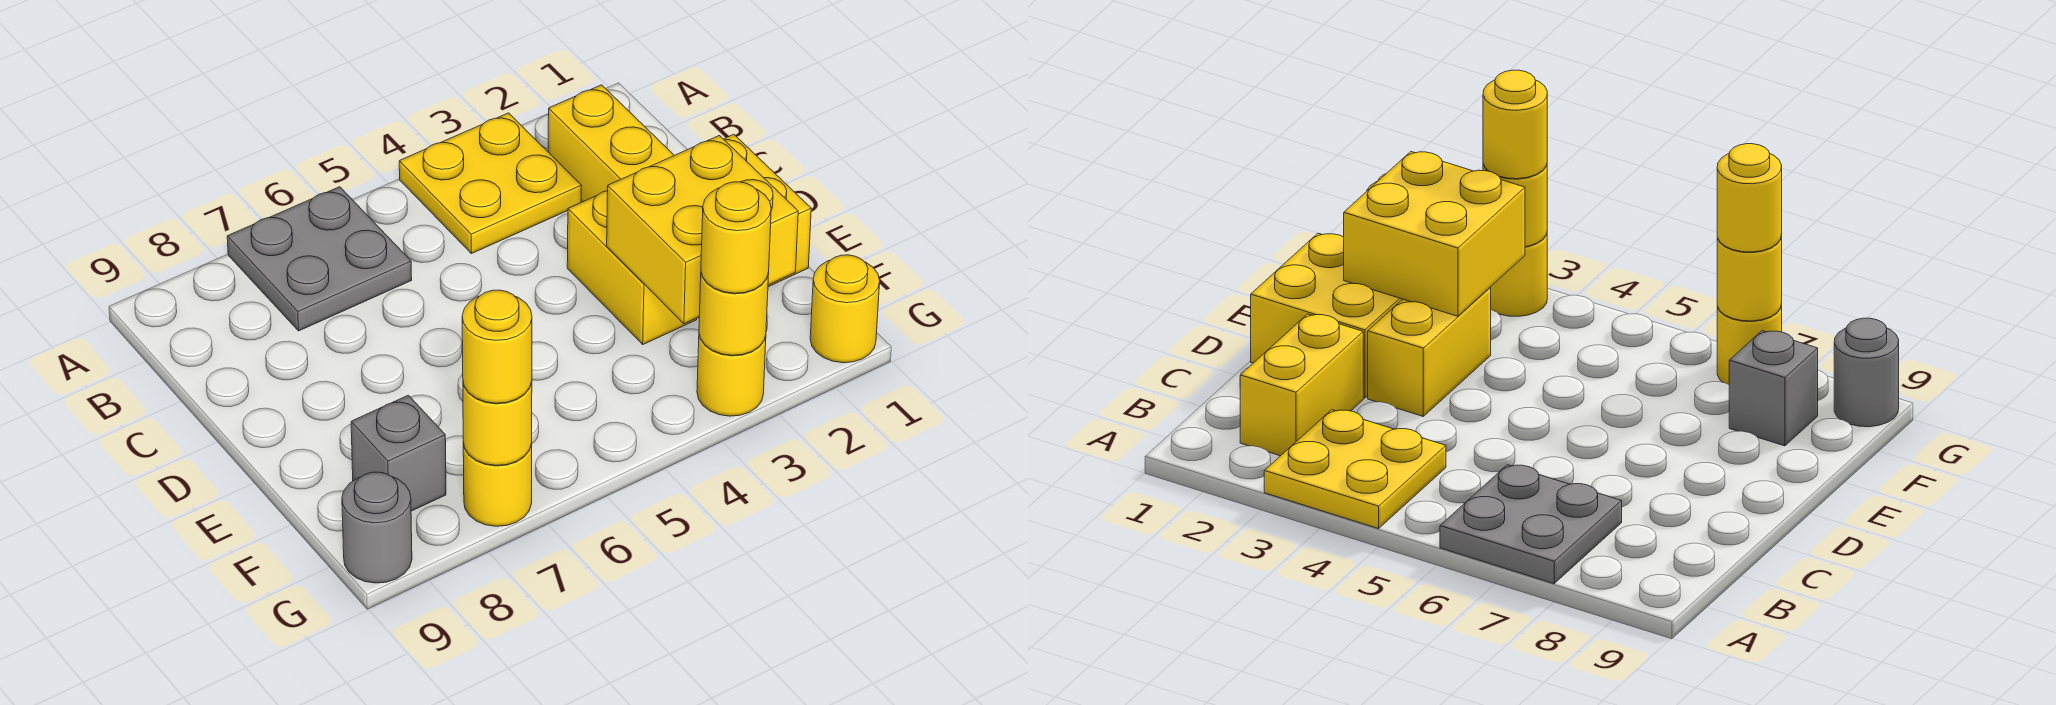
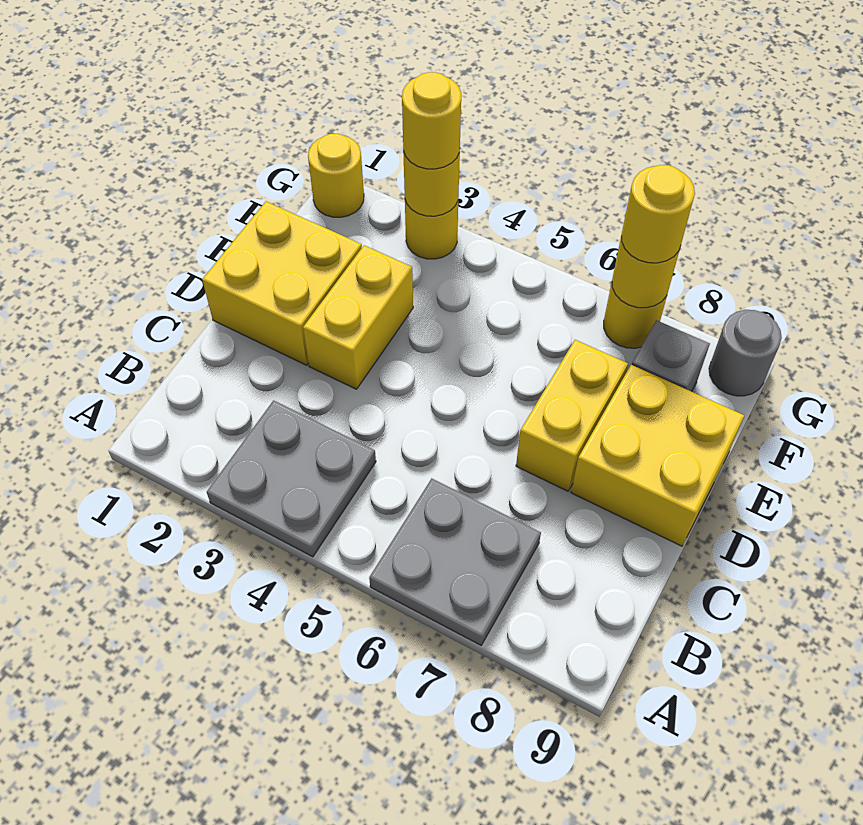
yellow 2x2 plate [399,113,581,254] -> grey 2x2 plate [207,400,376,557]
yellow 1x2 brick [548,85,674,202] -> yellow 1x2 brick moved to [516,340,628,491]
yellow 2x2 brick [607,136,798,324] -> yellow 2x2 brick moved to [571,365,744,546]

